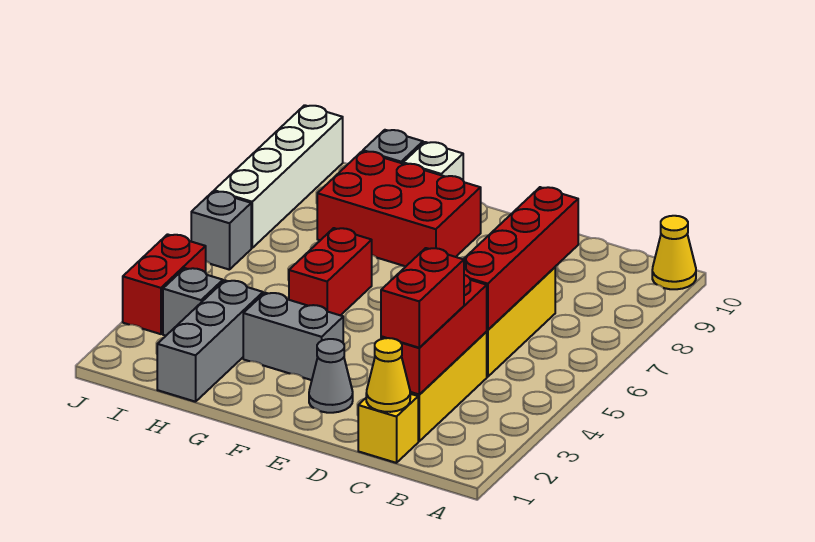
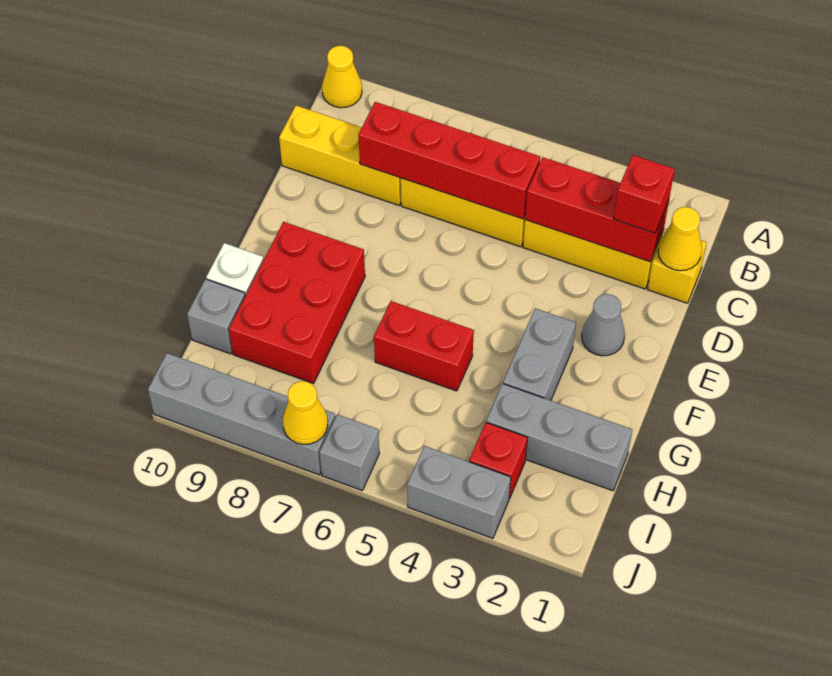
red 1x2 brick [381,248,464,348] -> red 1x1 brick [614,155,675,233]
none -> yellow 1x3 brick [279,106,401,205]
grey 1x1 brick [163,268,223,336] -> red 1x1 brick [469,423,527,499]
red 1x2 brick [123,234,206,334] -> grey 1x2 brick [407,446,511,538]
white 1x4 brick [214,105,343,248] -> grey 1x4 brick [148,353,335,475]
none -> yellow 1x1 cone [283,381,328,444]

